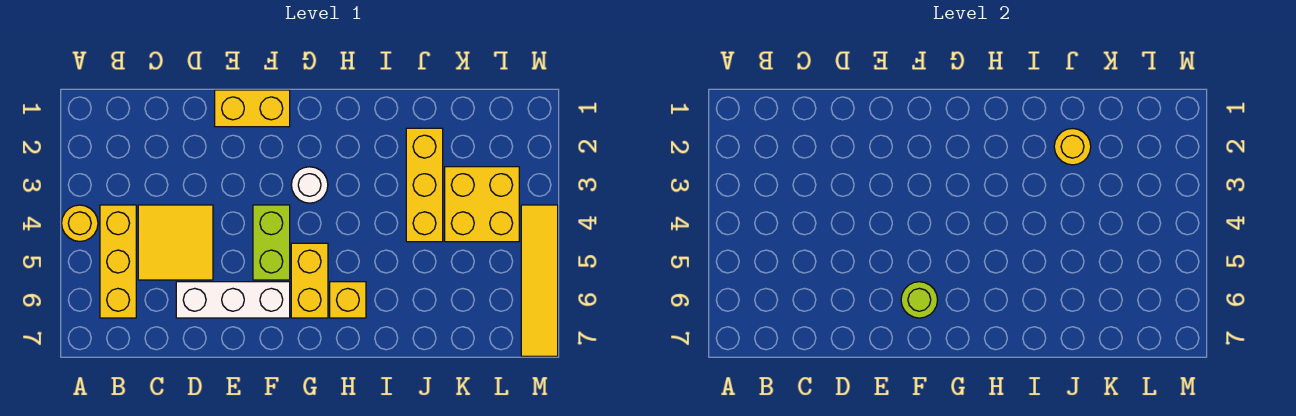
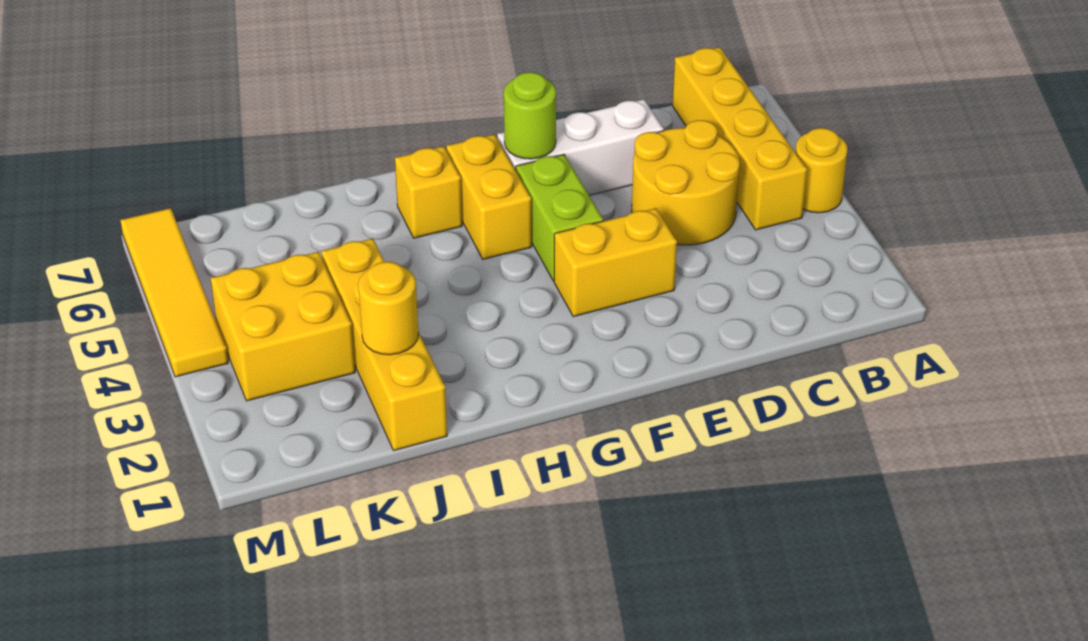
yellow 1x3 brick [100,205,136,318] -> yellow 1x4 brick [673,47,807,230]
yellow 2x2 tile [138,205,213,280] -> yellow 2x2 round brick [632,120,740,245]
yellow 1x2 brick [215,90,290,127] -> yellow 1x2 brick moved to [554,208,677,317]
white 1x1 round brick [291,167,328,203] -> none
yellow 1x3 brick [406,128,443,242] -> yellow 1x4 brick [321,239,447,450]

